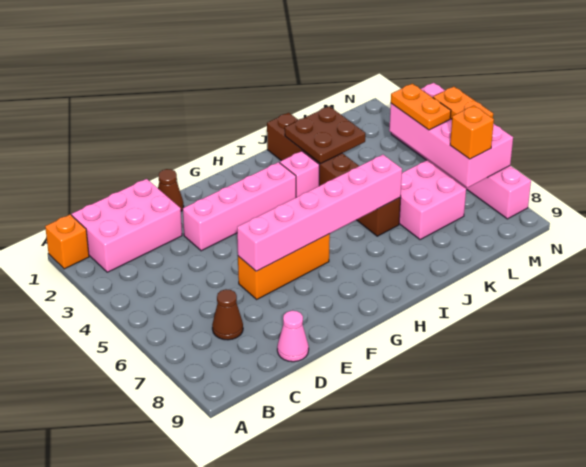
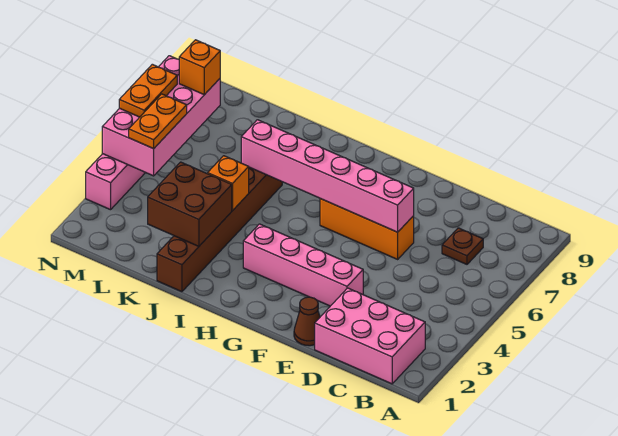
orange 1x1 brick [45,215,89,269] -> orange 1x1 brick moved to [208,156,249,210]
brown 1x1 cone [212,289,243,340] -> brown 1x1 plate [442,228,483,264]
pink 1x1 cone [277,311,309,362] -> none
pink 1x1 brick [280,151,319,197] -> none
brown 2x2 plate [285,106,365,164] -> brown 2x2 brick [148,162,232,246]
pink 2x2 brick [399,160,466,240] -> none

